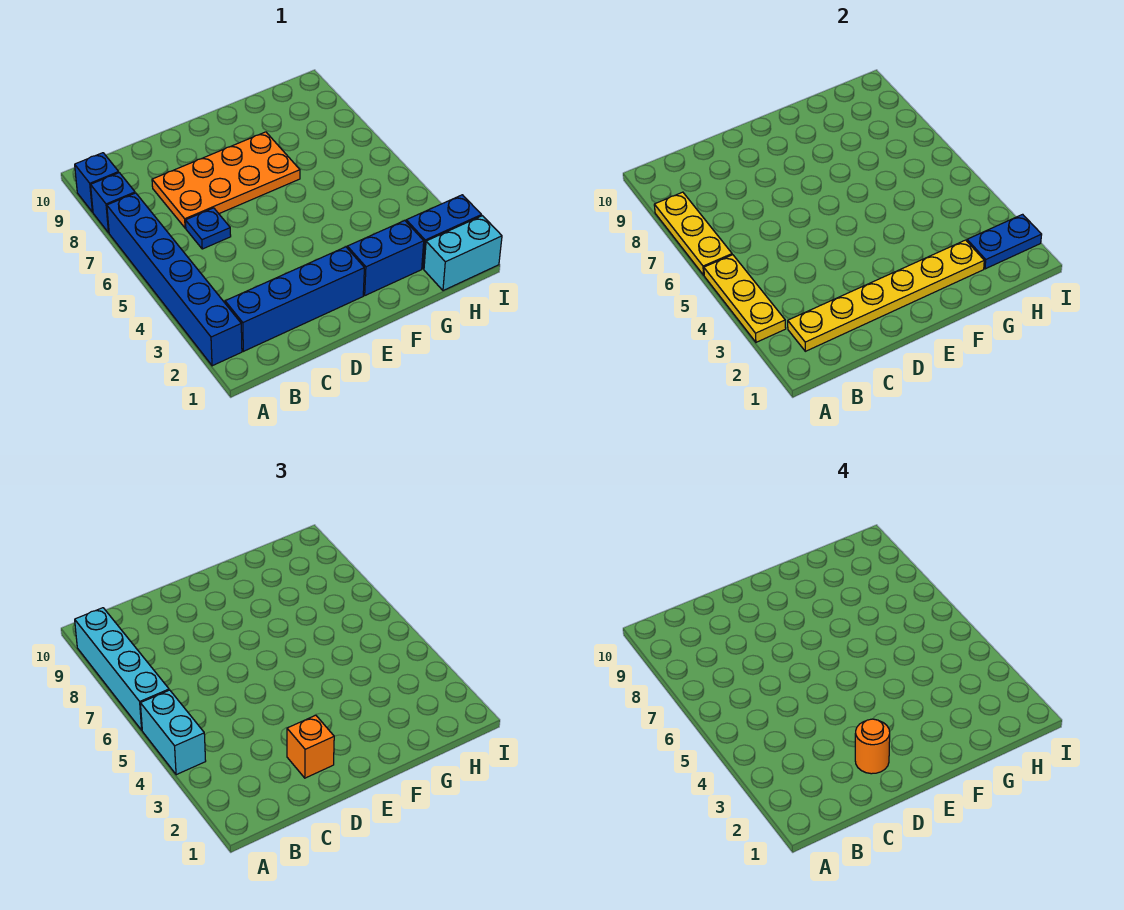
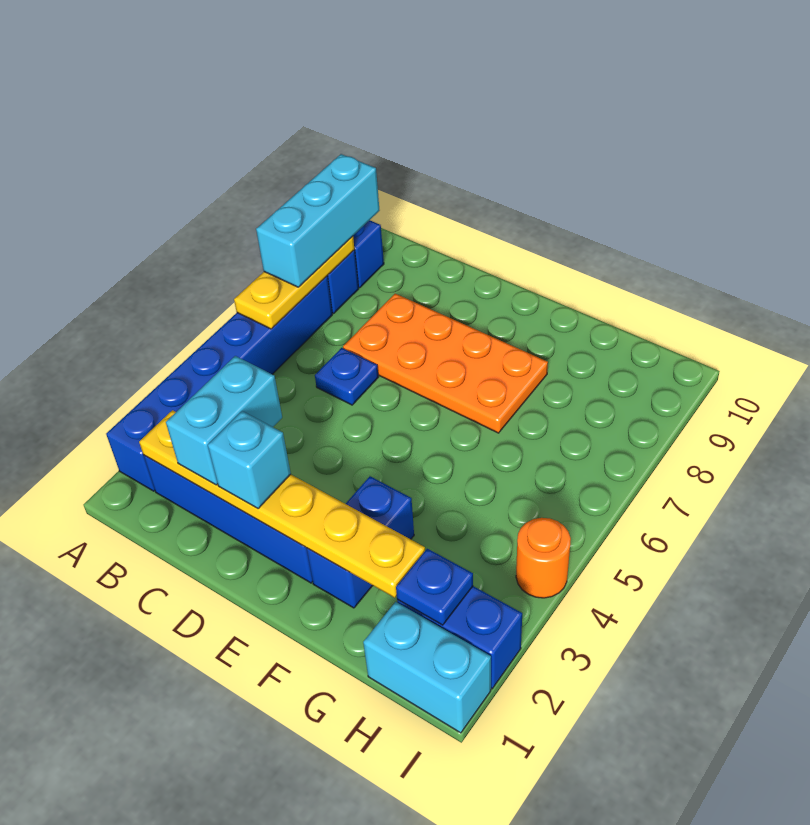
yellow 1x3 plate [704,255,786,342] -> none
cyan 1x2 brick [140,690,206,775] -> cyan 1x2 brick moved to [166,356,282,485]
cyan 1x4 brick [75,608,169,730] -> cyan 1x3 brick [256,154,380,287]
orange 1x1 brick [287,715,334,778] -> cyan 1x1 brick [208,411,291,509]
orange 1x1 round brick [855,719,890,774] -> orange 1x1 round brick moved to [516,518,571,598]
blue 1x2 brick [347,221,424,295] -> blue 1x2 brick turned to [306,476,414,608]
blue 1x2 plate [967,214,1042,269] -> blue 1x1 plate [396,549,473,625]

